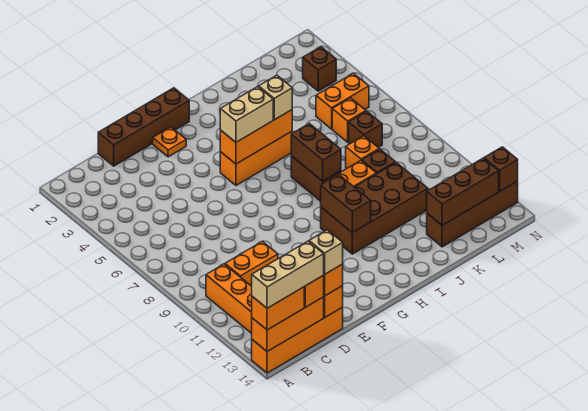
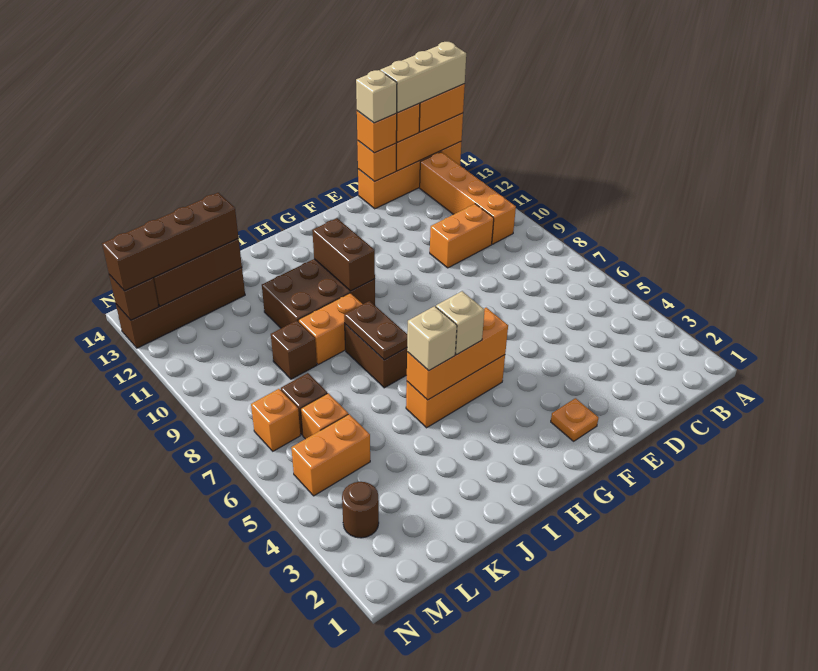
brown 1x4 brick [98,88,189,166] -> brown 1x4 brick moved to [102,193,239,291]
tan 1x2 brick [220,87,273,142] -> tan 1x1 brick [436,291,485,355]
brown 2x4 brick [321,163,428,254] -> brown 2x3 brick [262,259,375,328]
brown 1x2 brick [291,123,341,181] -> brown 1x2 plate [344,301,407,360]
orange 1x1 brick [346,136,379,169] -> orange 1x1 brick moved to [251,389,300,451]
brown 1x1 brick [303,47,336,91] -> brown 1x1 round brick [342,482,379,538]

